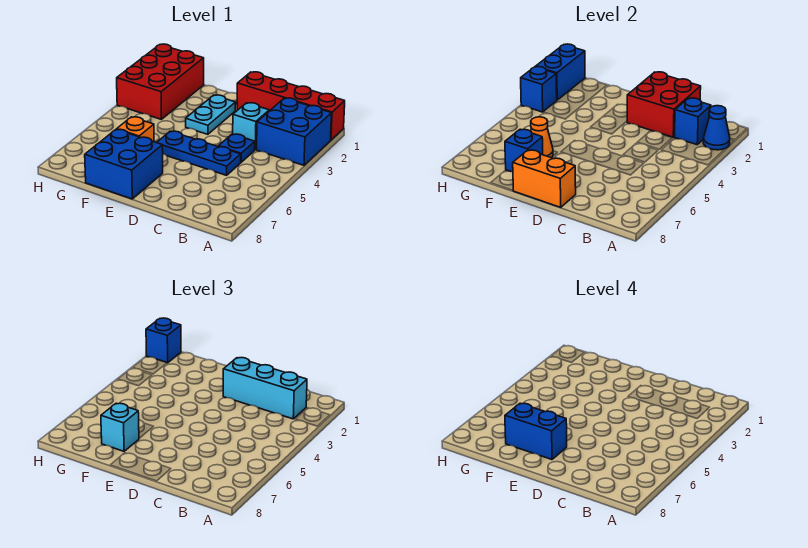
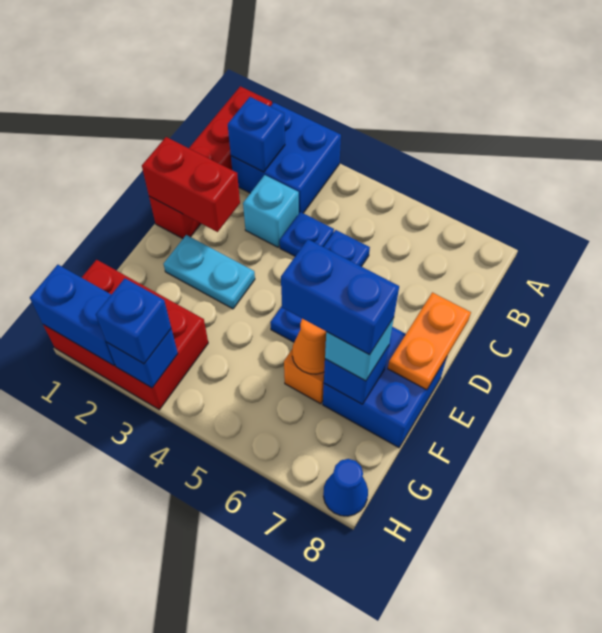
blue 1x1 cone [703,106,730,150] -> blue 1x1 cone moved to [323,459,368,516]
cyan 1x3 brick [223,358,307,419] -> none
red 2x2 brick [627,72,701,137] -> red 1x2 brick [142,137,240,232]
orange 1x2 brick [513,150,576,207] -> orange 1x2 plate [388,292,471,390]
blue 1x2 brick [505,403,567,460] -> blue 1x2 brick turned to [281,239,399,355]
blue 1x1 brick [146,318,181,363] -> blue 1x1 brick moved to [96,278,171,364]

